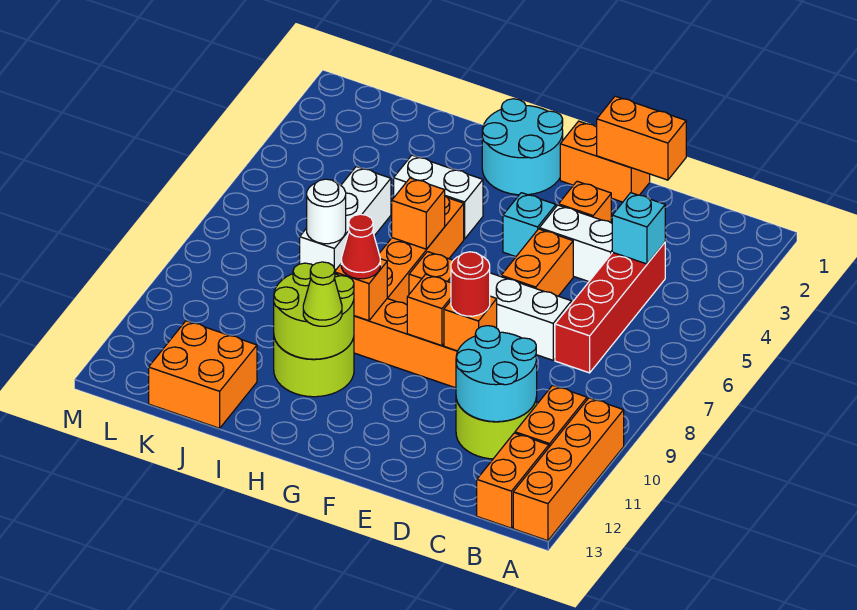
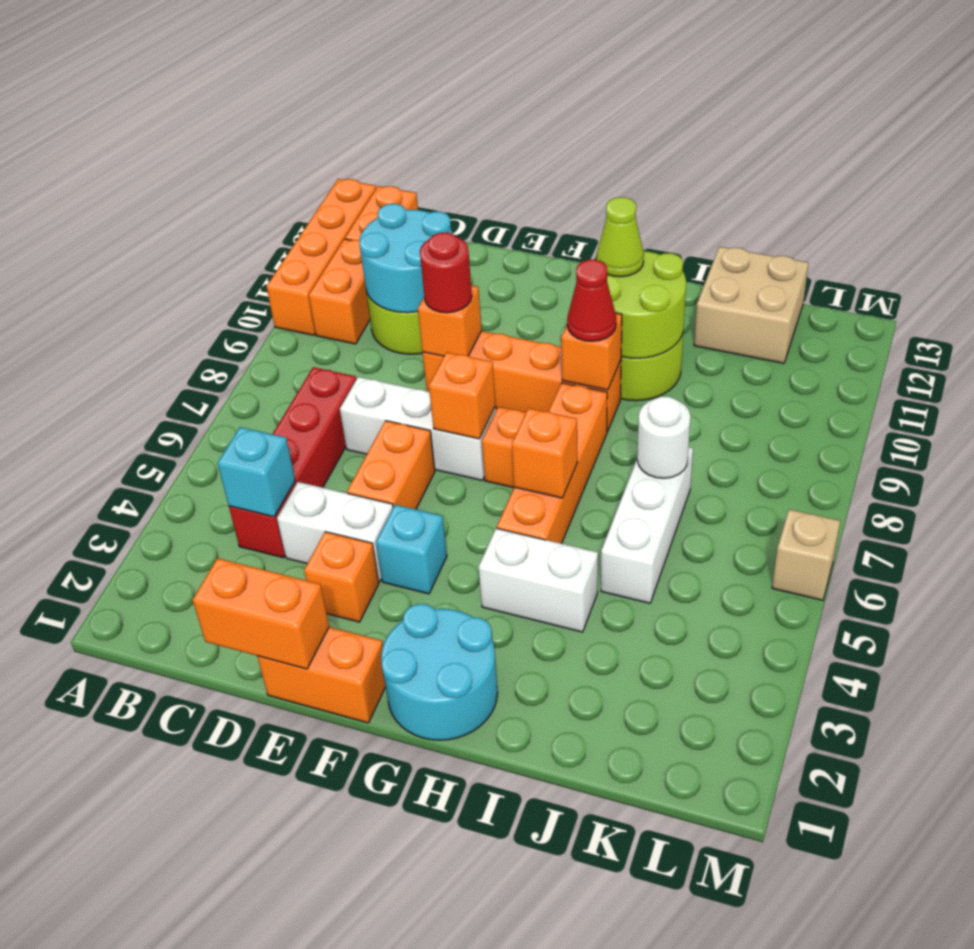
orange 1x1 brick [407,274,451,346] -> orange 1x1 brick moved to [429,352,495,439]
orange 2x2 brick [149,321,257,428] -> tan 2x2 brick [694,247,809,363]
none -> tan 1x1 brick [772,509,840,600]

